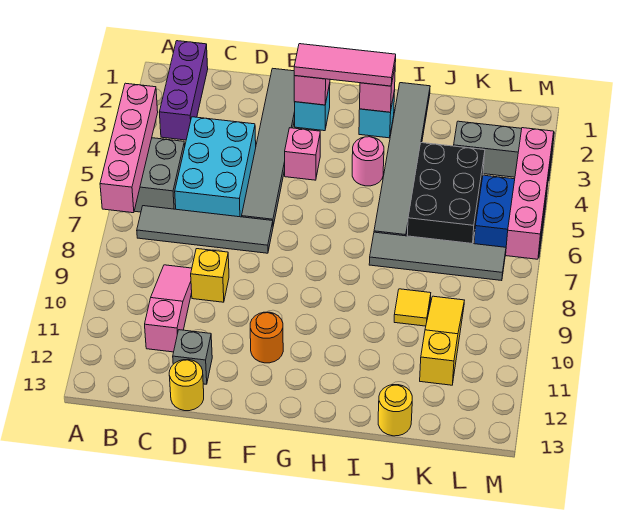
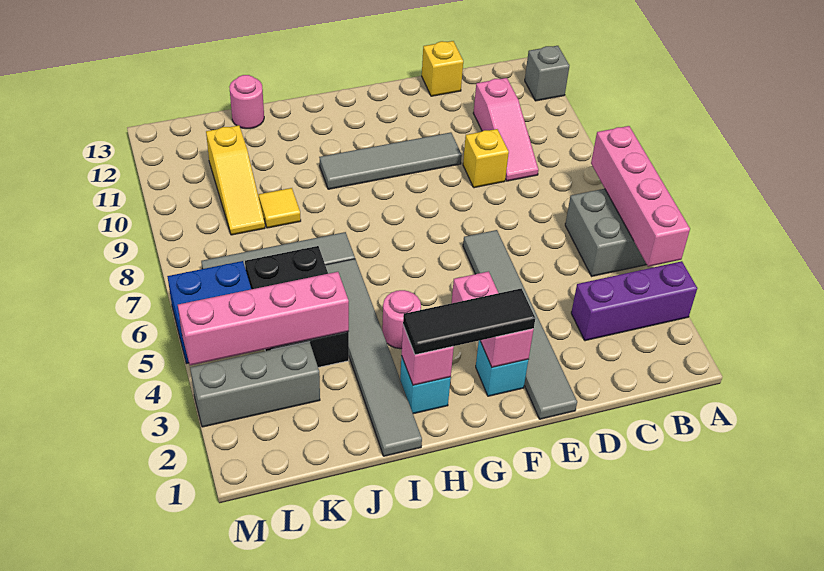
purple 1x3 brick [159,41,208,140] -> purple 1x3 brick turned to [571,261,697,341]
grey 1x4 tile [137,206,273,253] -> grey 1x4 tile moved to [319,132,462,189]
cyan 2x3 brick [175,117,256,217] -> none
grey 1x1 brick [173,330,212,384] -> grey 1x1 brick moved to [525,46,569,101]
yellow 1x1 round brick [169,359,204,411] -> yellow 1x1 brick [422,41,463,96]
pink 1x3 tile [294,44,396,86] -> black 1x3 tile [403,289,535,355]
orange 1x1 round brick [250,312,283,363] -> none
yellow 1x1 round brick [378,385,412,436] -> pink 1x1 round brick [229,75,264,129]
pink 1x4 brick [505,128,554,259] -> pink 1x4 brick turned to [178,272,349,365]

